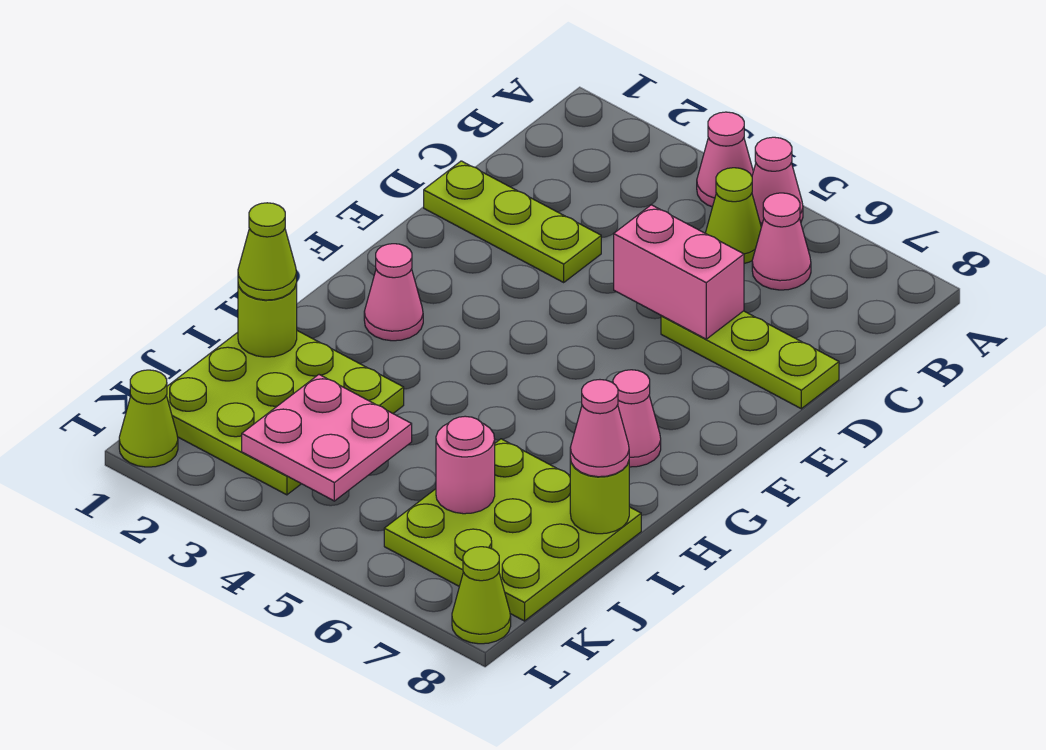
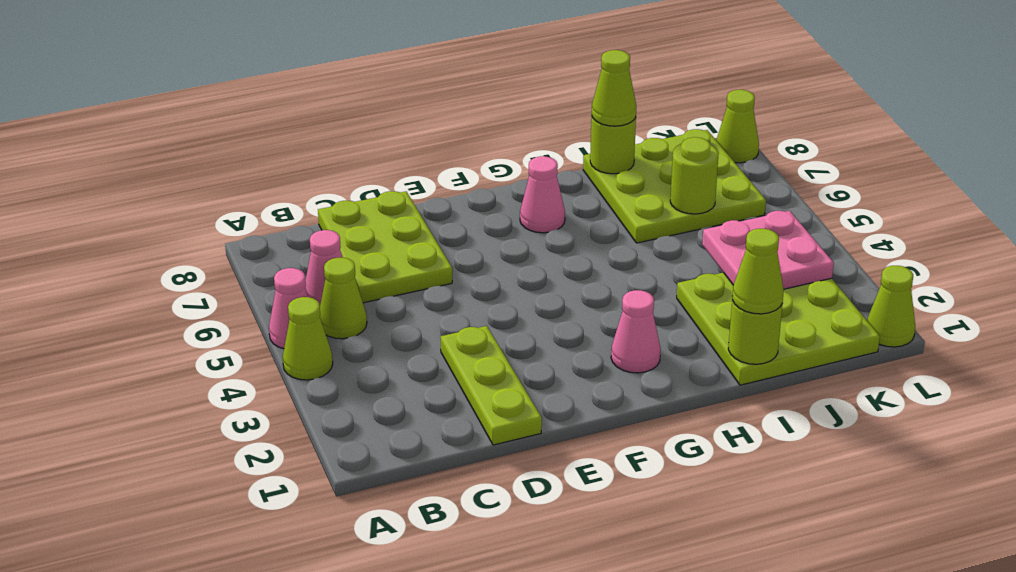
pink 1x1 cone [697,112,753,207] -> lime 1x1 cone [283,297,333,380]
pink 1x2 brick [614,205,744,339] -> none
lime 1x3 plate [661,311,839,409] -> lime 2x3 plate [318,191,452,303]
pink 1x1 cone [570,380,629,477] -> lime 1x1 cone [592,50,636,126]
pink 1x1 round brick [436,416,495,514] -> lime 1x1 round brick [670,137,719,214]

